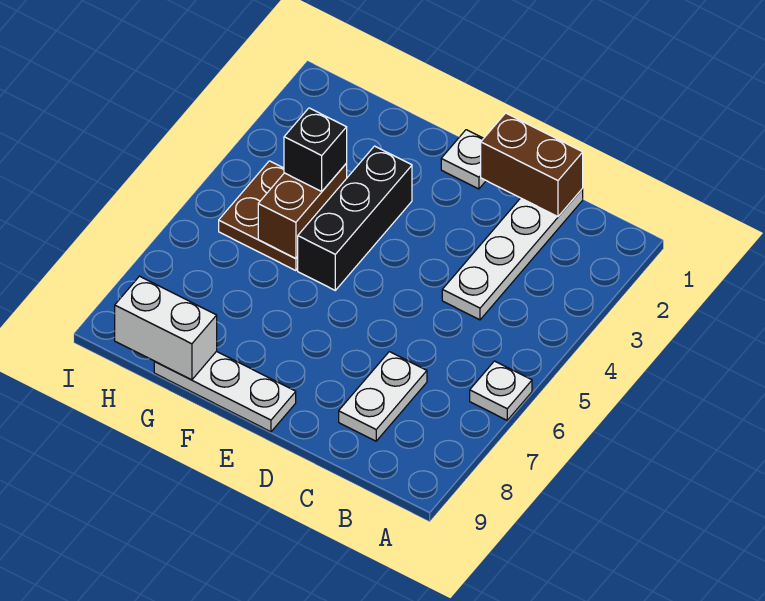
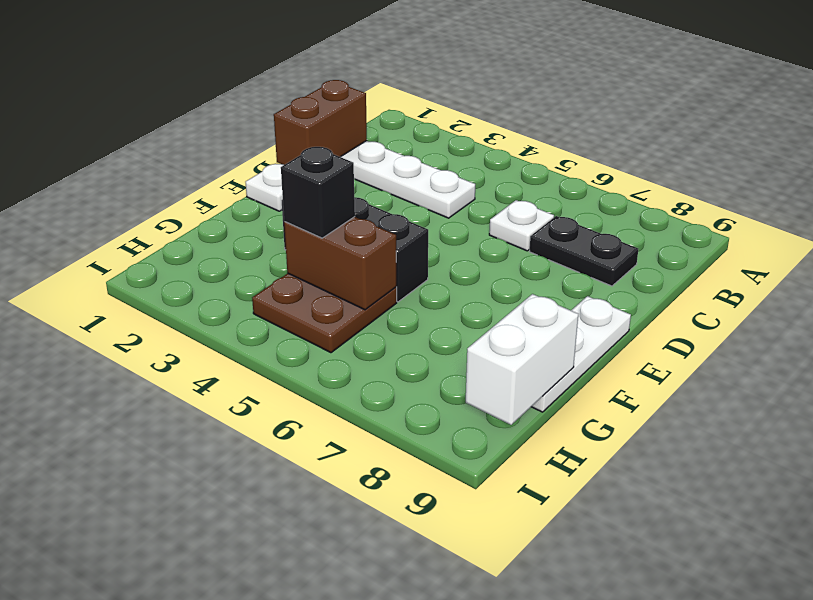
white 1x1 plate [470,361,532,420] -> white 1x1 plate moved to [489,200,554,251]
white 1x2 plate [339,352,427,441] -> black 1x2 plate [529,216,638,286]

